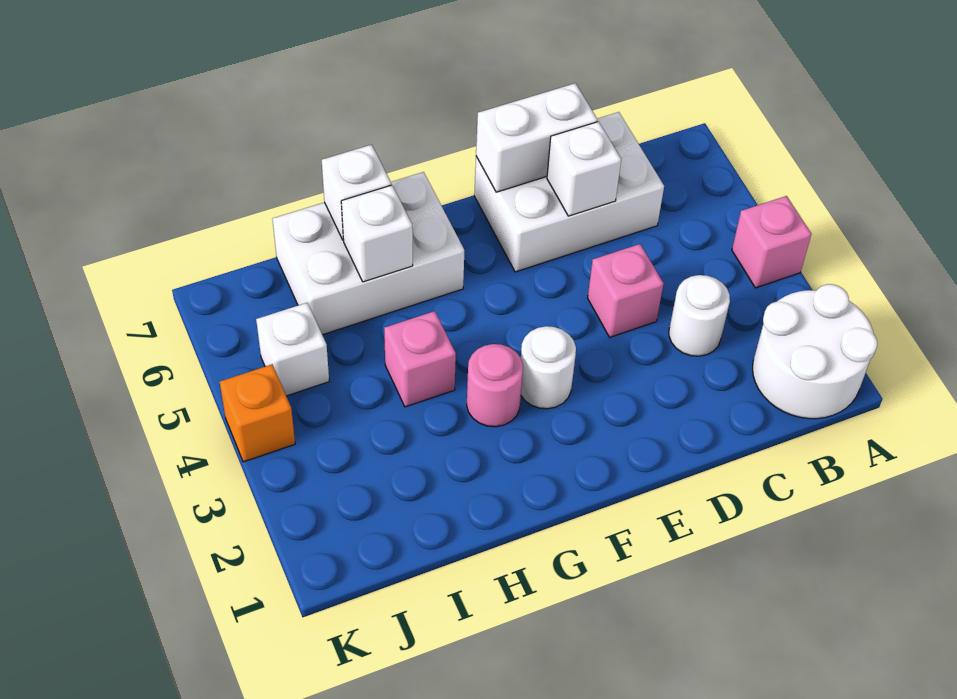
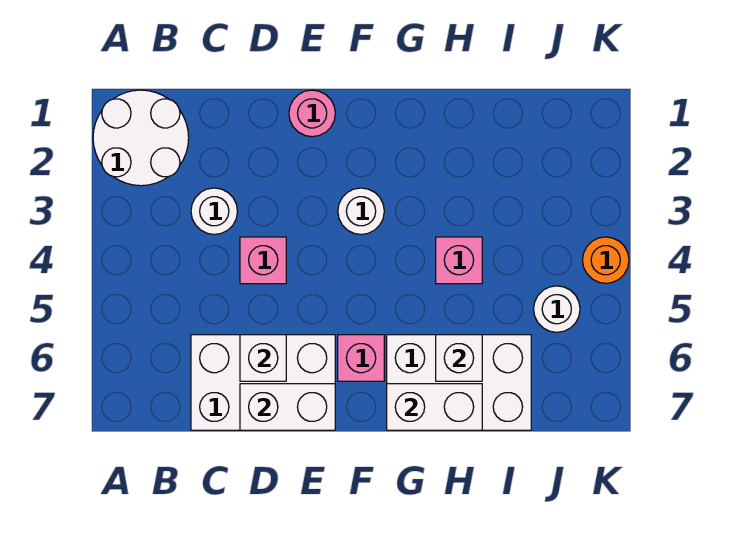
pink 1x1 brick [732,196,811,288] -> pink 1x1 brick moved to [338,335,384,381]
pink 1x1 round brick [467,344,523,427] -> pink 1x1 round brick moved to [289,90,335,137]
white 1x1 brick [322,145,391,240] -> white 1x2 brick [387,384,482,430]
white 1x1 brick [256,303,329,396] -> white 1x1 round brick [534,286,580,332]
orange 1x1 brick [220,364,295,462] -> orange 1x1 round brick [583,237,629,283]

